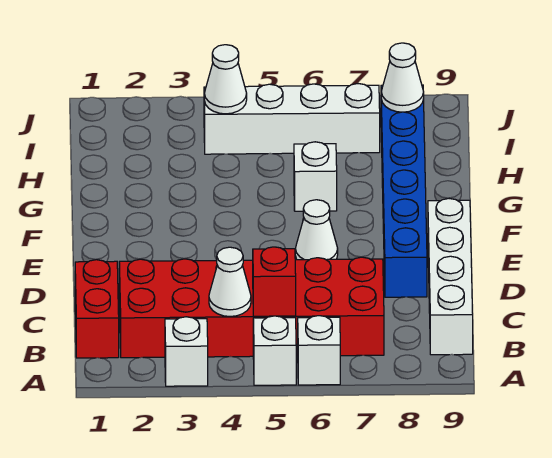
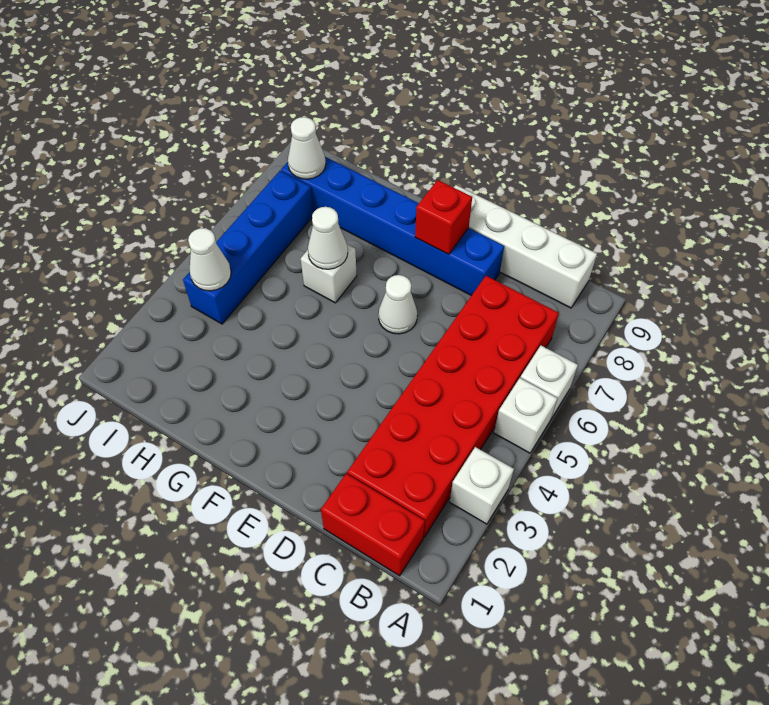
white 1x1 cone [209,247,251,317] -> white 1x1 cone moved to [308,207,348,269]
red 1x1 brick [253,247,296,316] -> red 1x1 brick moved to [415,180,472,255]
white 1x4 brick [204,84,380,154] -> blue 1x4 brick [183,171,313,324]

